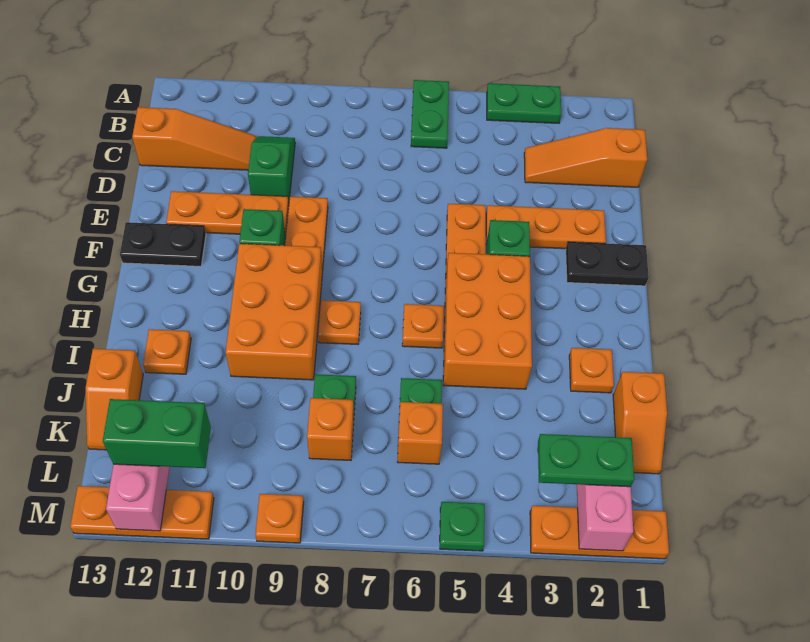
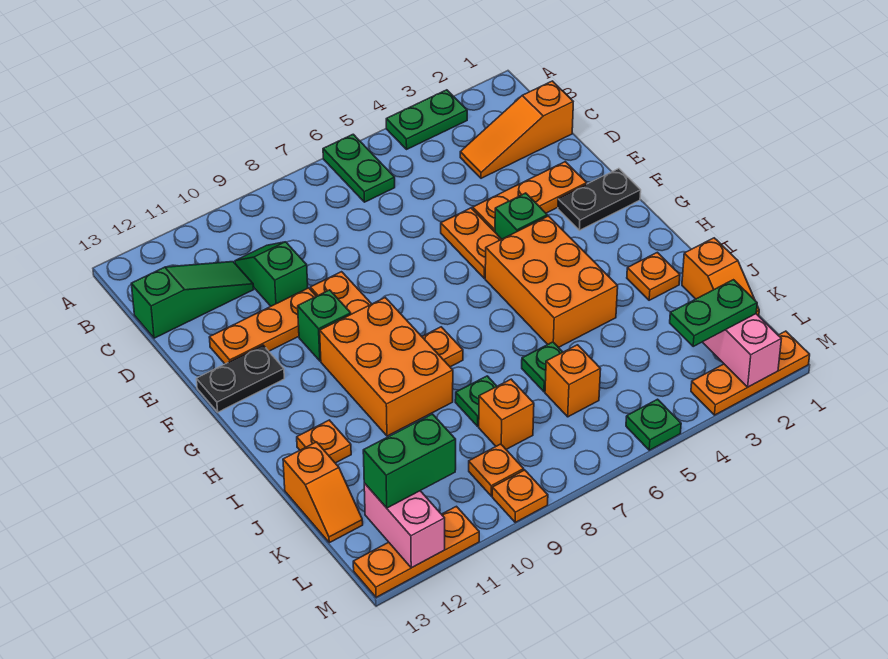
orange 1x3 slope [132,107,257,170] -> green 1x3 slope [131,262,254,338]
orange 1x1 plate [402,304,444,348] -> orange 1x1 plate moved to [469,444,524,496]

